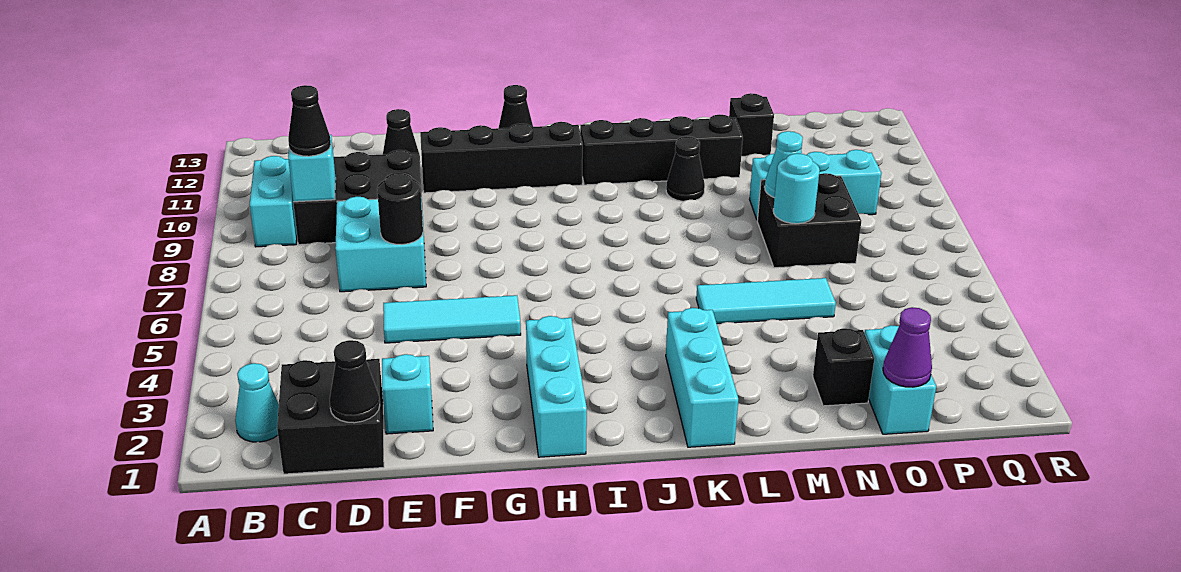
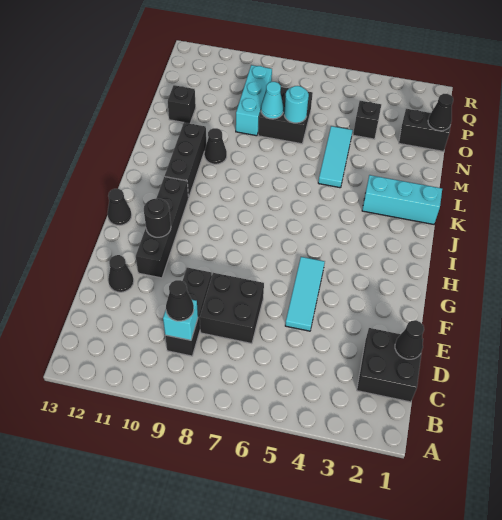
cyan 1x1 cone [235,363,279,442] -> none
cyan 1x2 brick [250,156,297,247] -> none
black 2x3 brick [293,150,424,245] -> black 1x3 brick [165,268,212,356]
cyan 2x2 brick [335,197,426,292] -> black 2x2 brick [200,273,264,344]
cyan 1x1 brick [382,354,433,434] -> none
black 1x1 round brick [377,173,423,244] -> black 1x1 round brick moved to [144,199,171,237]
cyan 1x3 brick [526,316,587,457] -> none
black 1x4 brick [580,114,743,185] -> black 1x3 brick [165,123,206,198]
black 1x1 brick [813,328,875,406] -> black 1x1 brick moved to [353,101,381,139]
cyan 1x2 brick [865,325,936,434] -> black 1x2 brick [399,109,450,151]
purple 1x1 cone [883,307,932,387] -> black 1x1 cone [428,94,453,131]

